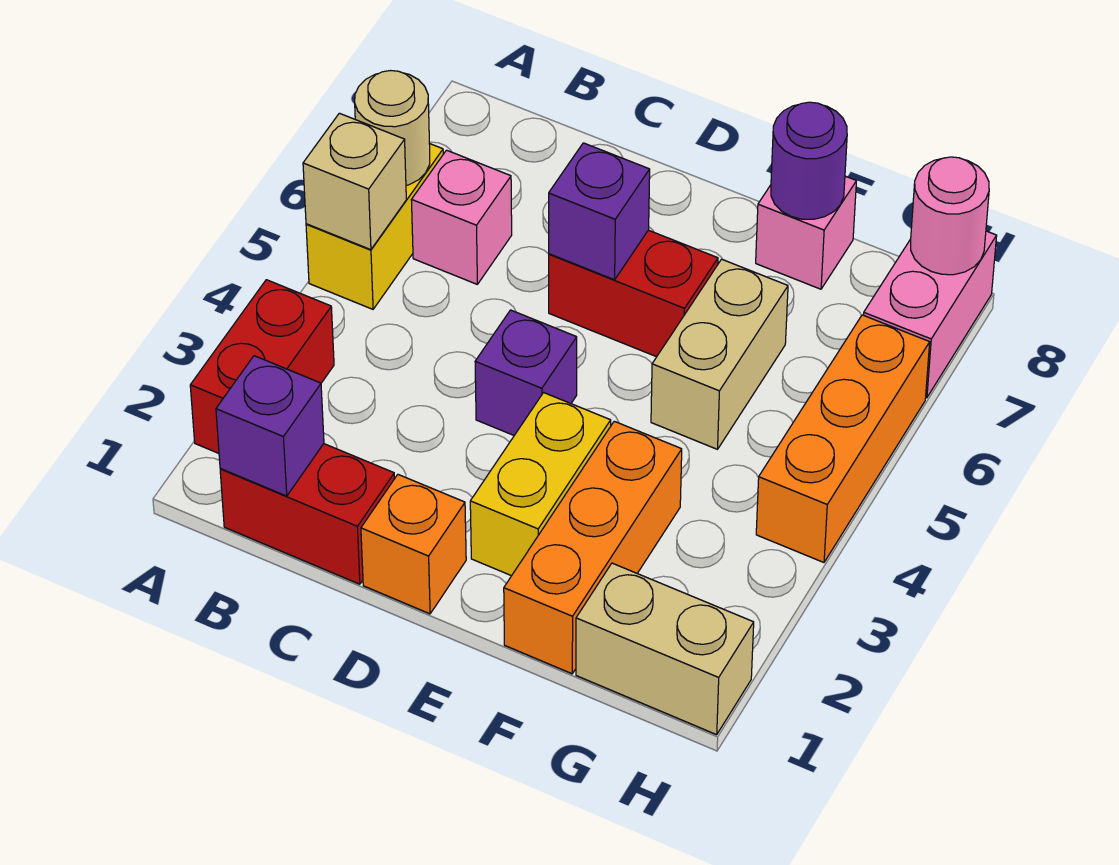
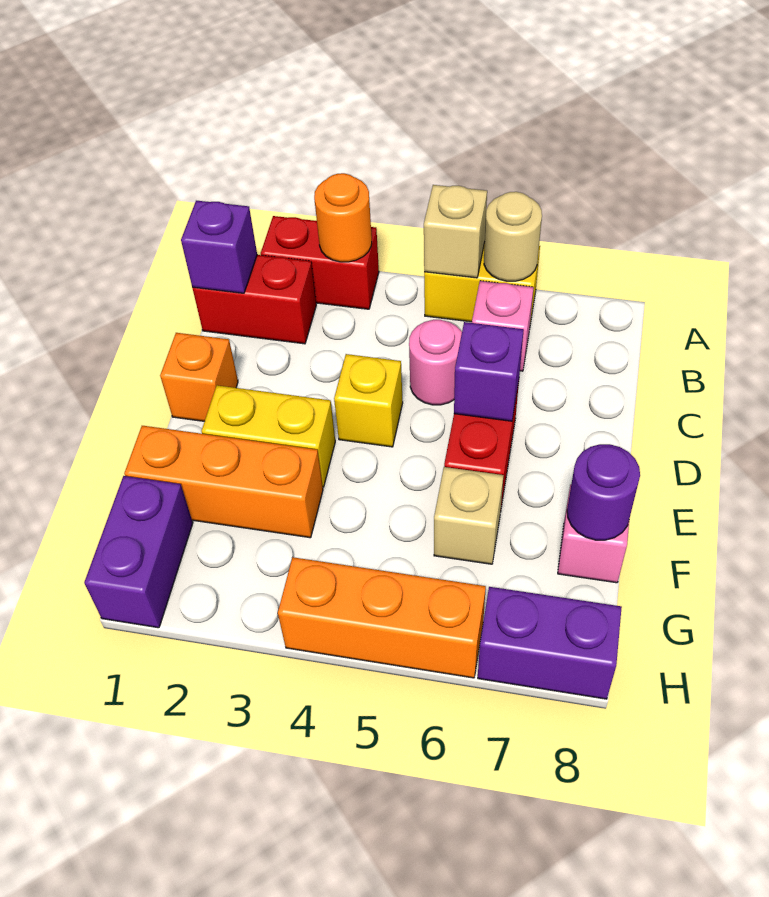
none -> orange 1x1 round brick [314,173,372,262]
red 1x2 brick [220,444,395,584] -> red 1x2 brick turned to [193,255,316,344]
purple 1x1 brick [475,310,577,435] -> yellow 1x1 brick [334,354,403,447]
tan 1x2 brick [651,259,788,449] -> tan 1x1 brick [434,467,504,564]
tan 1x2 brick [576,563,754,735] -> purple 1x2 brick [84,476,193,628]
pink 1x2 brick [864,231,997,398] -> purple 1x2 brick [478,587,622,699]
pink 1x1 round brick [911,157,989,275] -> pink 1x1 round brick moved to [409,320,462,405]

